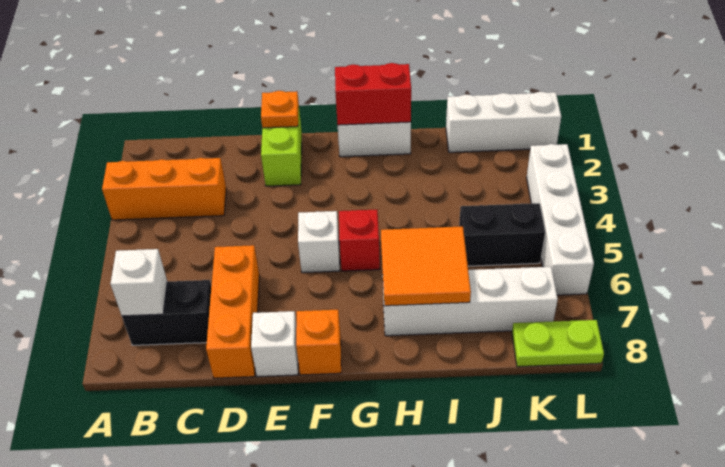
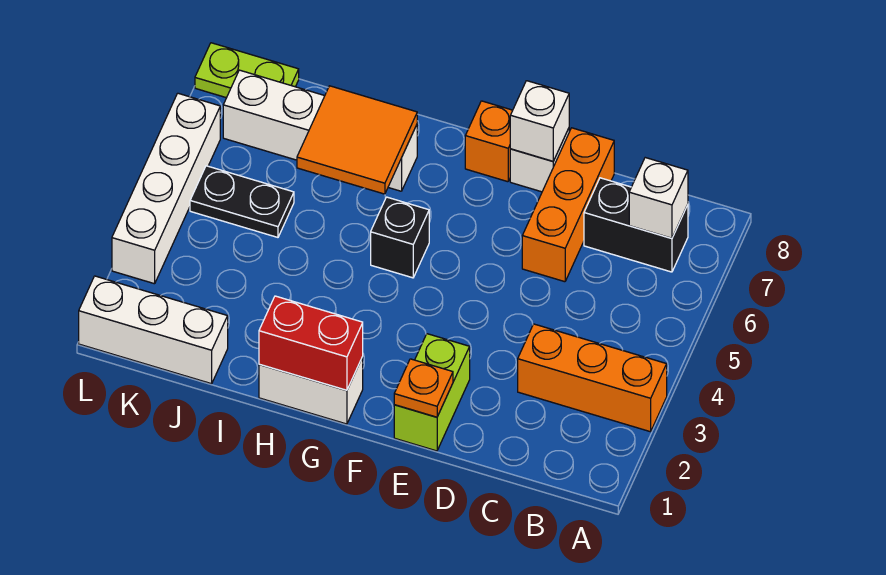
white 1x1 brick [298,211,340,273] -> white 1x1 brick moved to [510,81,569,161]
red 1x1 brick [339,210,380,271] -> black 1x1 brick [371,197,429,278]
black 1x2 brick [459,203,545,266] -> black 1x2 plate [190,166,294,237]

